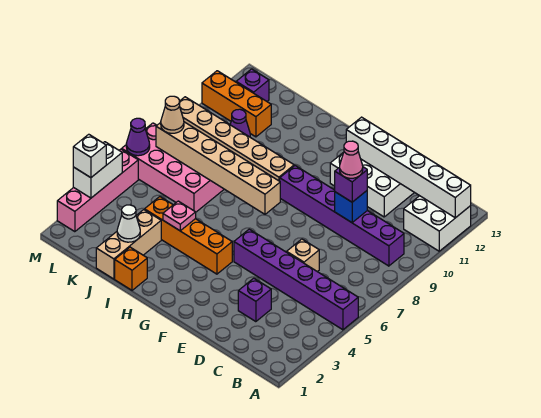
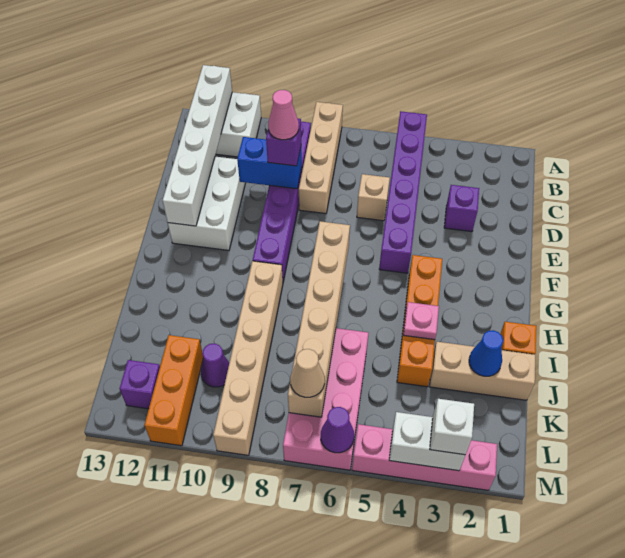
none -> tan 1x4 brick [299,102,343,214]
blue 1x1 brick [335,191,367,223] -> blue 1x2 brick [237,137,302,189]
white 1x1 cone [117,205,140,242] -> blue 1x1 cone [469,330,503,376]

